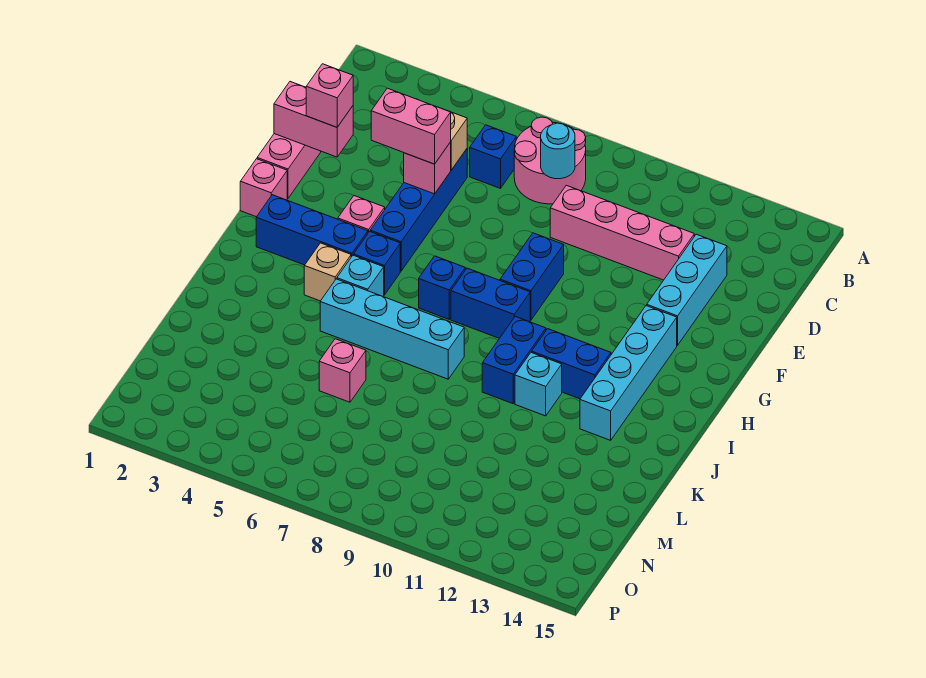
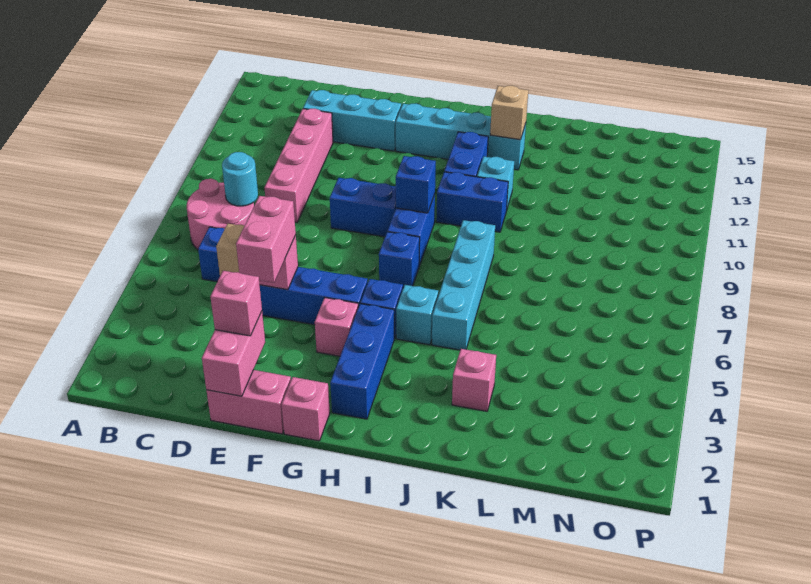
none -> blue 1x1 brick [396,156,436,213]
tan 1x1 brick [304,243,351,301] -> tan 1x1 brick moved to [490,86,528,140]
pink 1x1 brick [319,339,366,402] -> pink 1x1 brick moved to [452,349,496,411]

